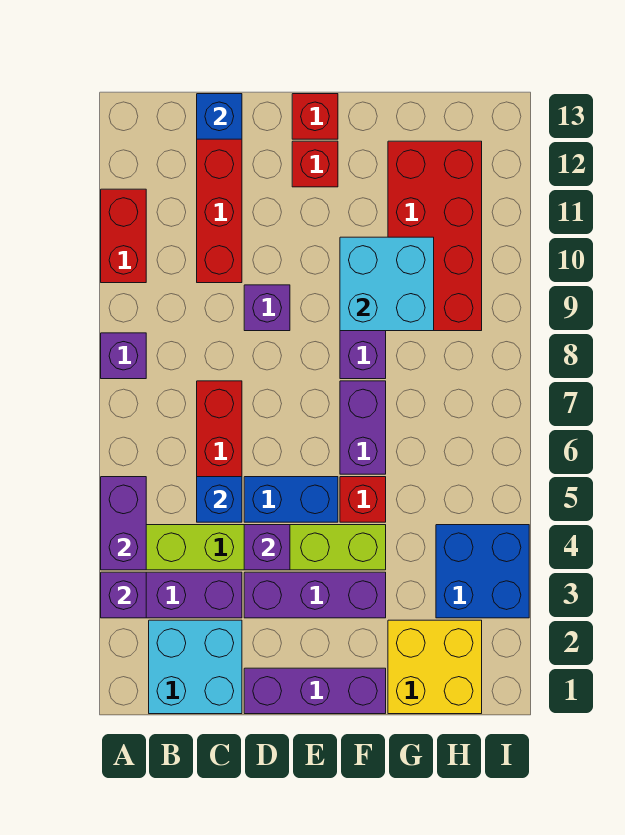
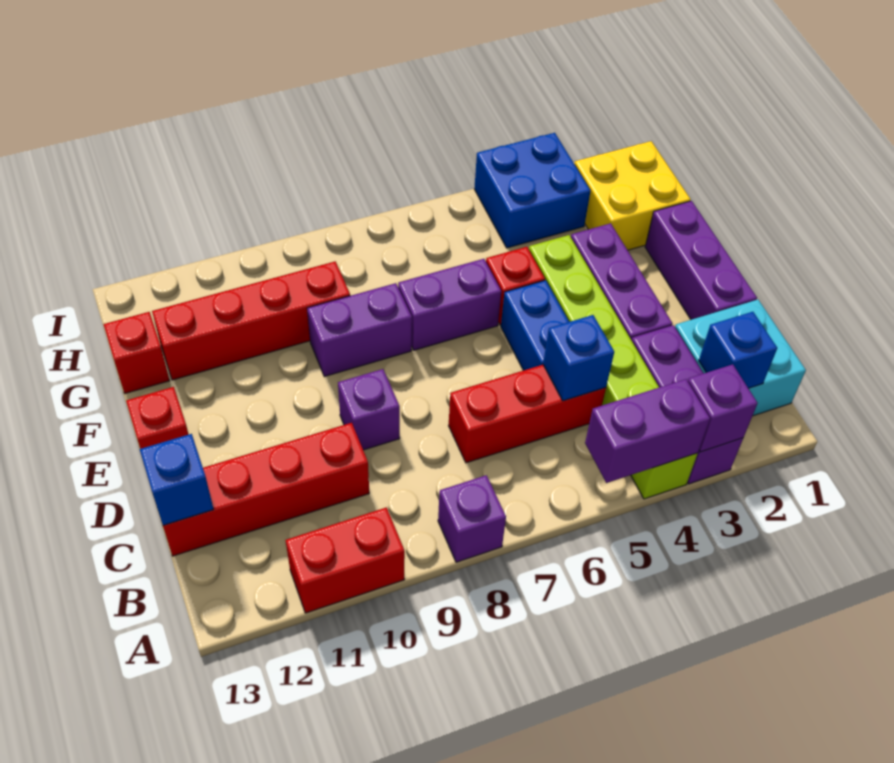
none -> blue 1x1 brick [699,312,777,388]
purple 1x1 brick [244,525,290,570] -> none
red 1x1 brick [292,141,338,187] -> red 1x1 brick moved to [103,312,170,393]
cyan 2x2 brick [340,237,434,331] -> none
red 2x4 brick [388,141,482,331] -> red 1x4 brick [152,261,350,380]

